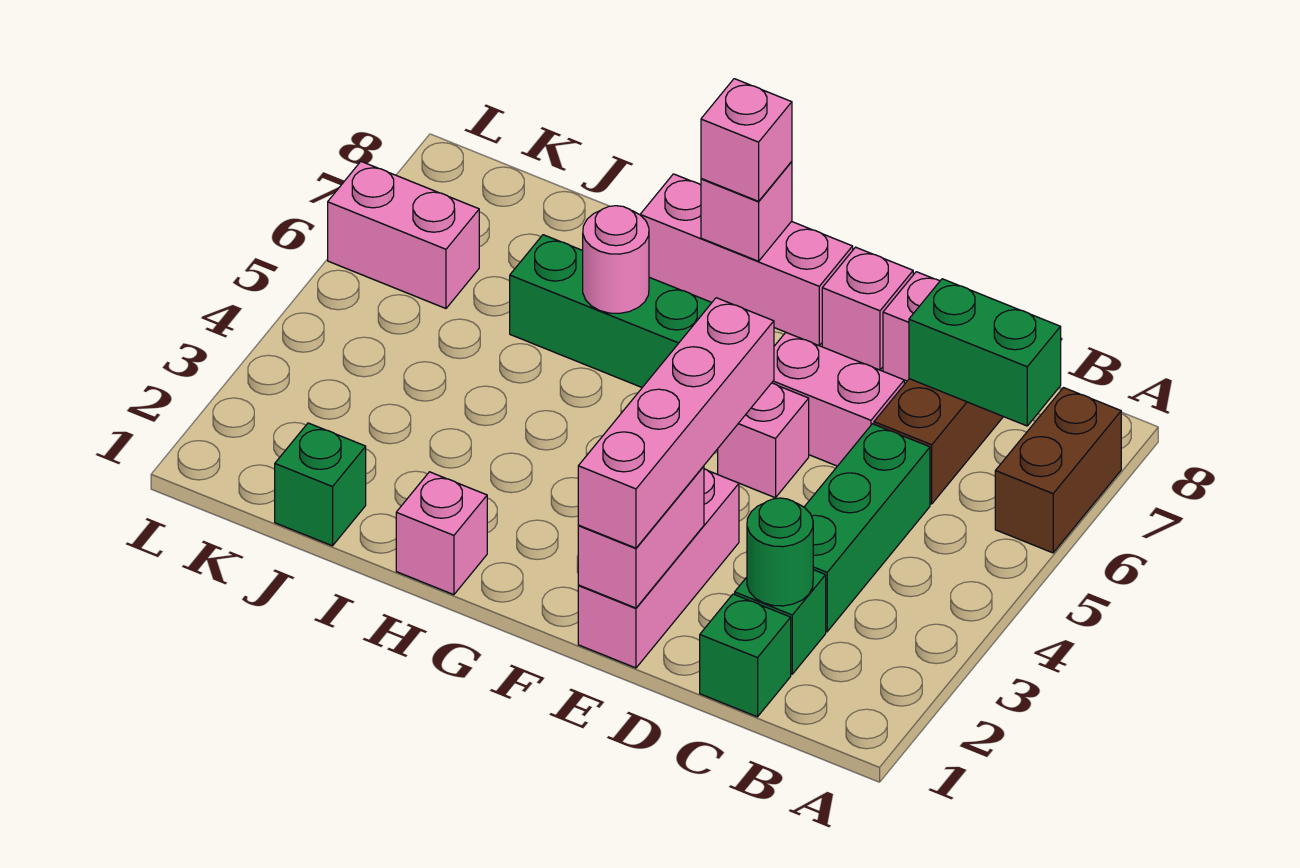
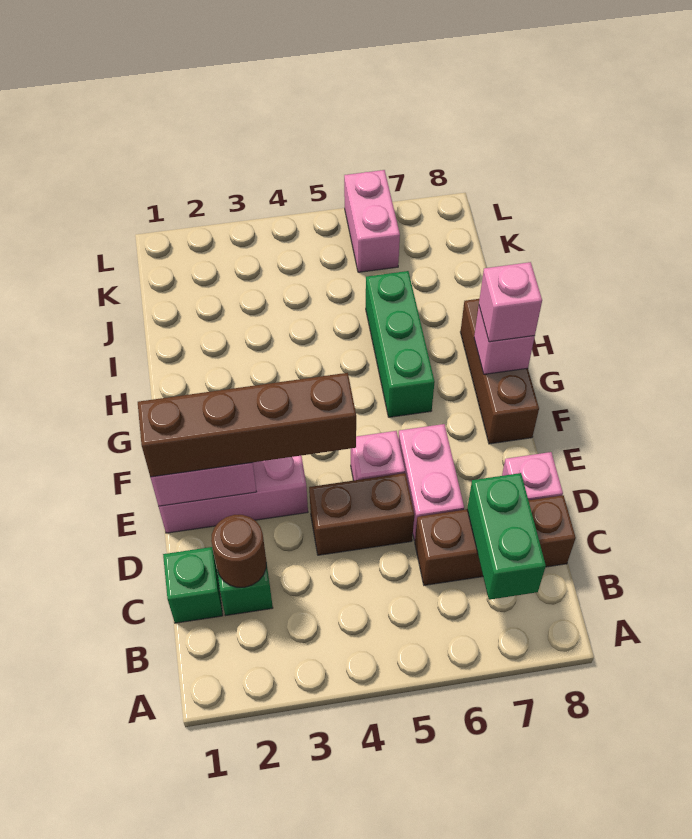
brown 1x2 brick [995,388,1121,553] -> brown 1x2 brick moved to [309,473,414,555]
green 1x1 round brick [747,498,813,606] -> brown 1x1 round brick [211,515,266,587]
green 1x3 brick [804,424,930,632] -> none
pink 1x4 brick [578,298,774,548] -> brown 1x4 brick [138,373,356,477]
pink 1x1 brick [822,247,913,370] -> none
pink 1x3 brick [640,174,853,346] -> brown 1x3 brick [461,299,539,444]
pink 1x1 brick [396,472,487,595] -> none
pink 1x1 round brick [583,206,649,313] -> none
green 1x1 brick [275,423,366,546] -> none

